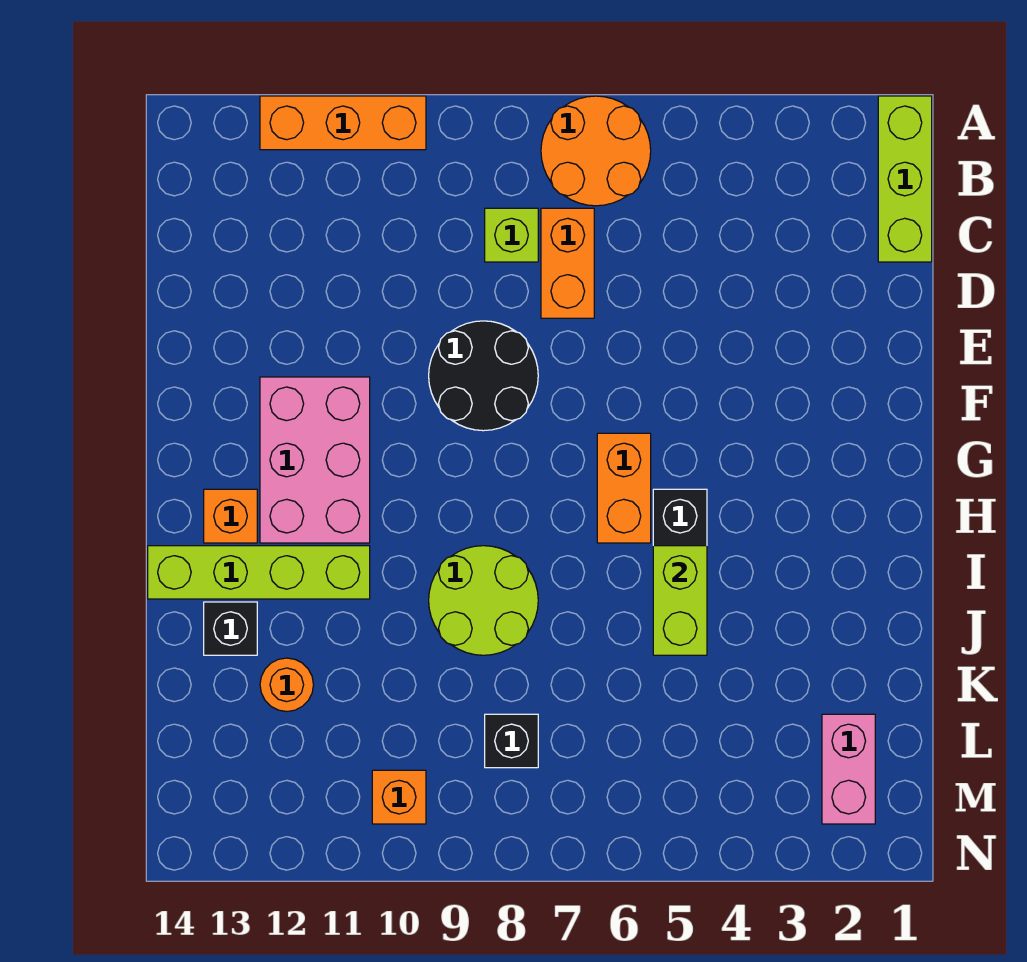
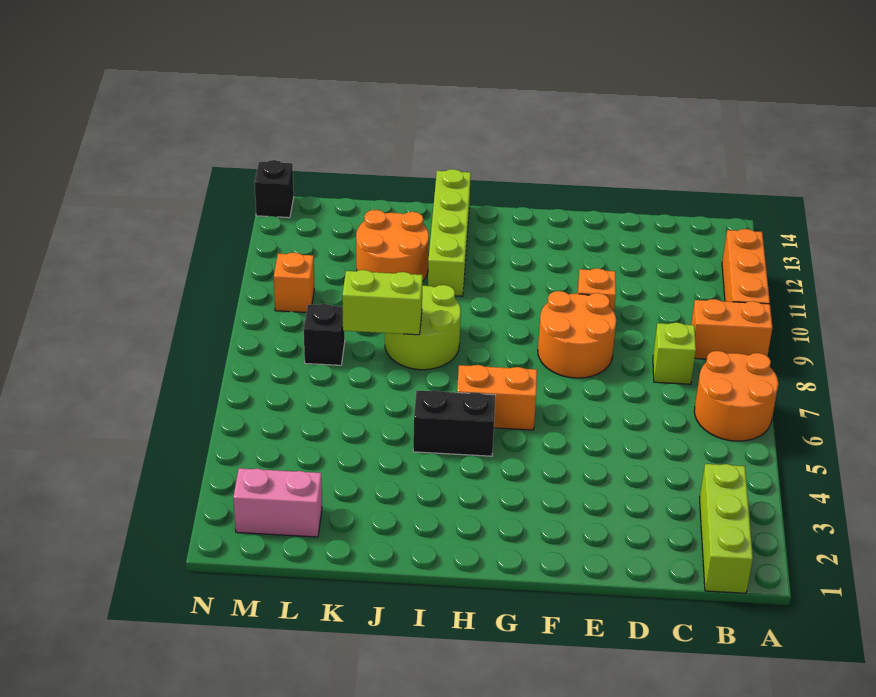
lime 1x3 brick [878,96,932,262] -> lime 1x3 brick turned to [700,464,753,593]
orange 1x2 brick [541,208,594,318] -> orange 1x2 brick moved to [691,299,772,359]
black 2x2 round brick [429,321,538,431] -> orange 2x2 round brick [538,291,616,378]
pink 2x3 brick [260,377,370,543] -> none
orange 1x1 brick [204,489,257,543] -> orange 1x1 brick moved to [577,268,616,311]
lime 1x2 brick [653,546,707,655] -> lime 1x2 brick moved to [342,270,423,335]
black 1x1 brick [204,602,257,655] -> black 1x1 brick moved to [255,160,294,218]
orange 1x1 round brick [260,658,313,712] -> orange 2x2 round brick [356,210,429,281]

